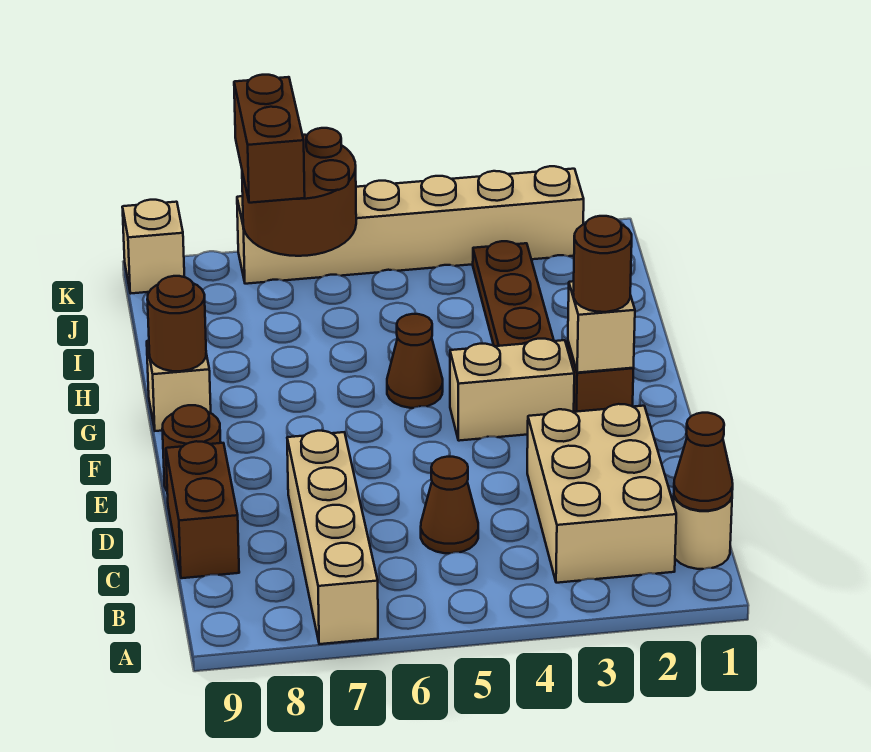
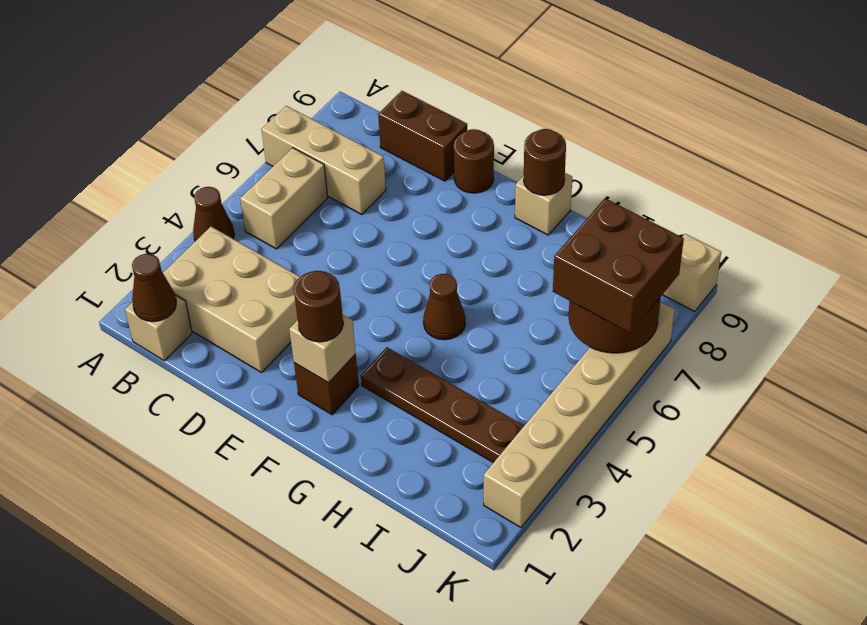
tan 1x4 brick [287,431,378,644] -> tan 1x3 brick [261,106,386,215]
tan 1x1 round brick [674,496,732,569] -> tan 1x1 brick [125,295,192,361]
brown 1x1 cone [421,457,478,553] -> brown 1x1 cone moved to [193,187,234,241]
tan 1x2 brick [450,339,574,441] -> tan 1x2 brick moved to [240,148,328,249]
brown 1x2 brick [234,75,305,203] -> brown 2x2 brick [553,198,684,333]

